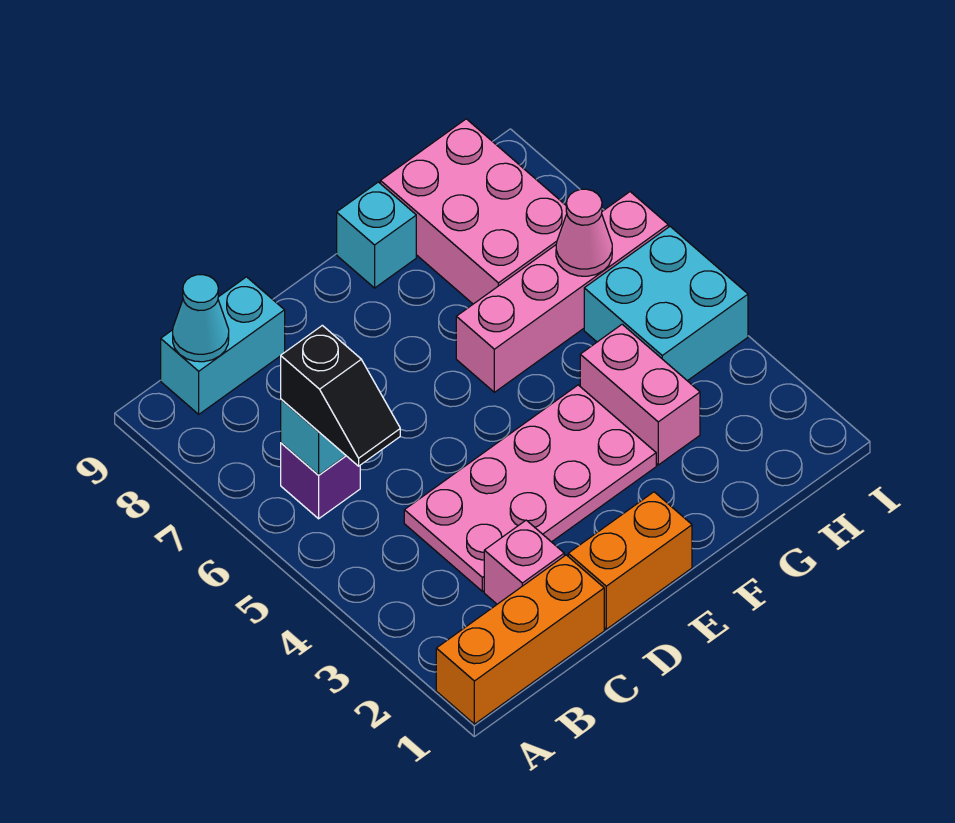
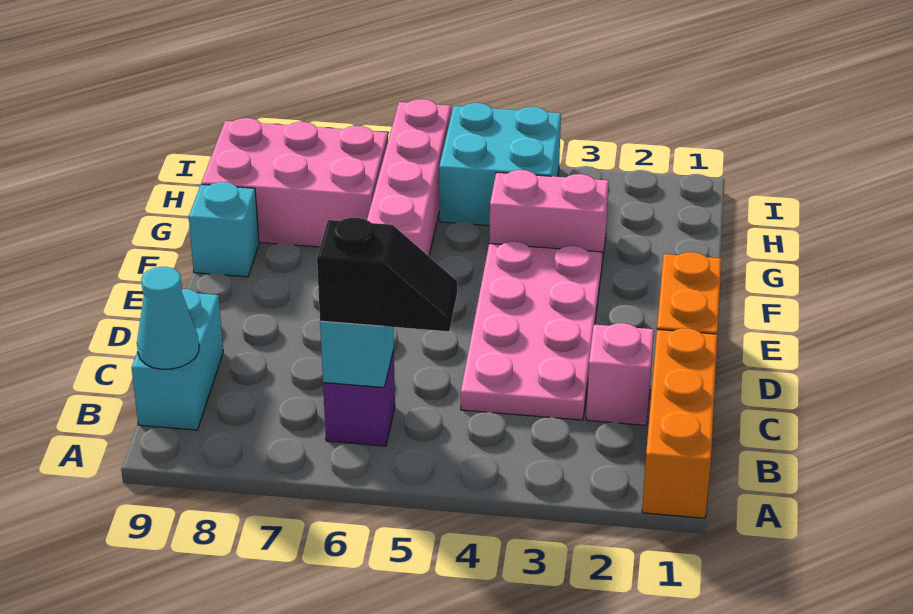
pink 1x1 cone [556,189,612,276] -> none

